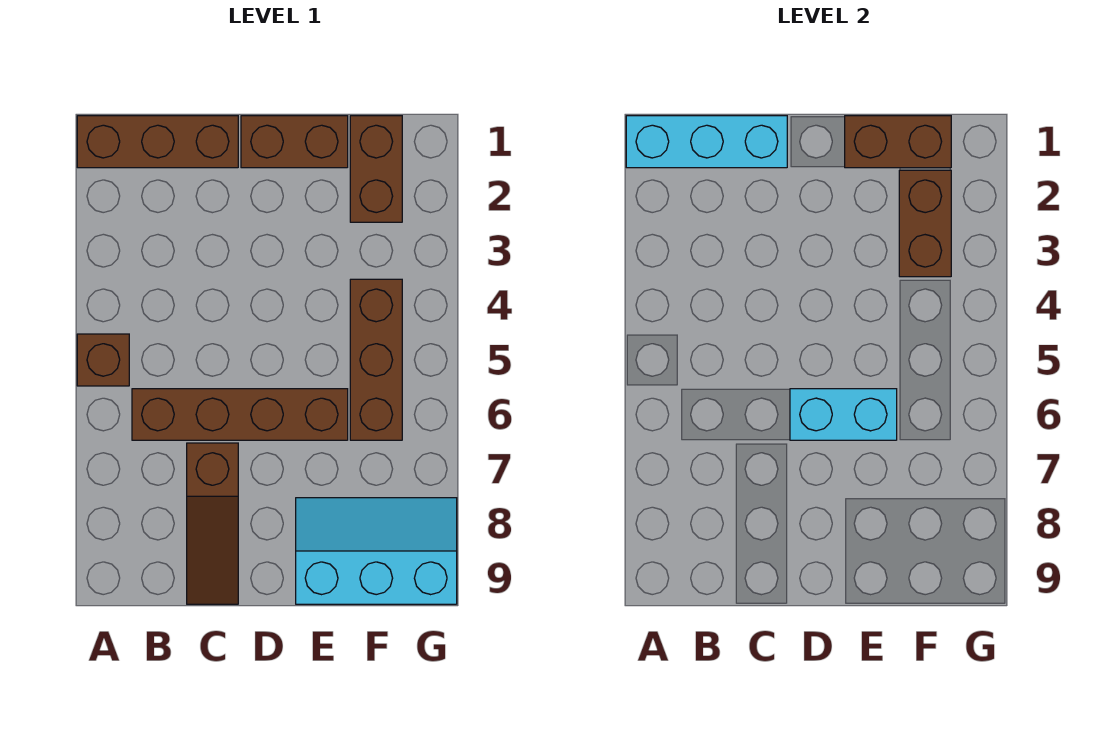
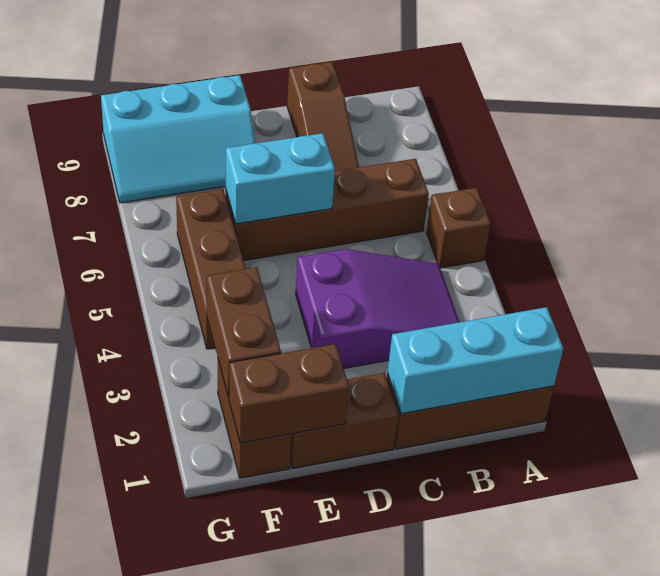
none -> purple 2x3 slope [296,249,459,368]
brown 1x3 slope [187,443,238,604] -> brown 1x3 slope turned to [287,62,359,171]

